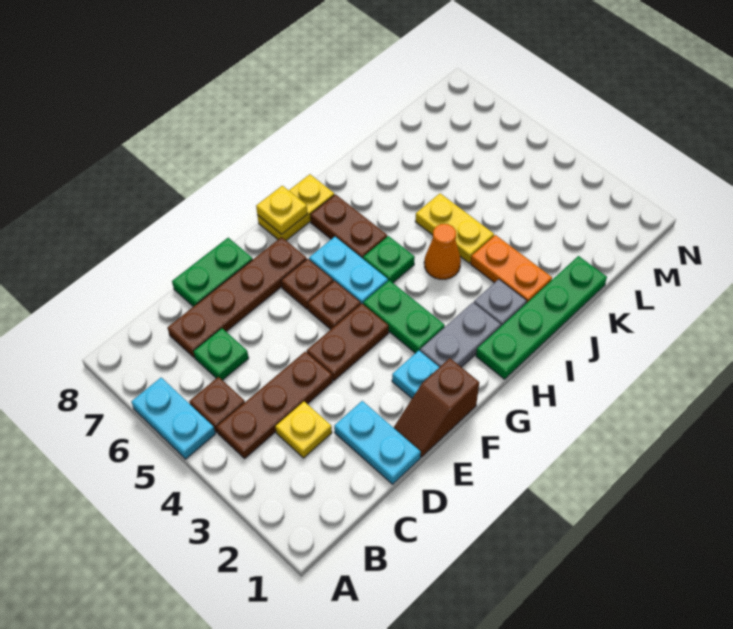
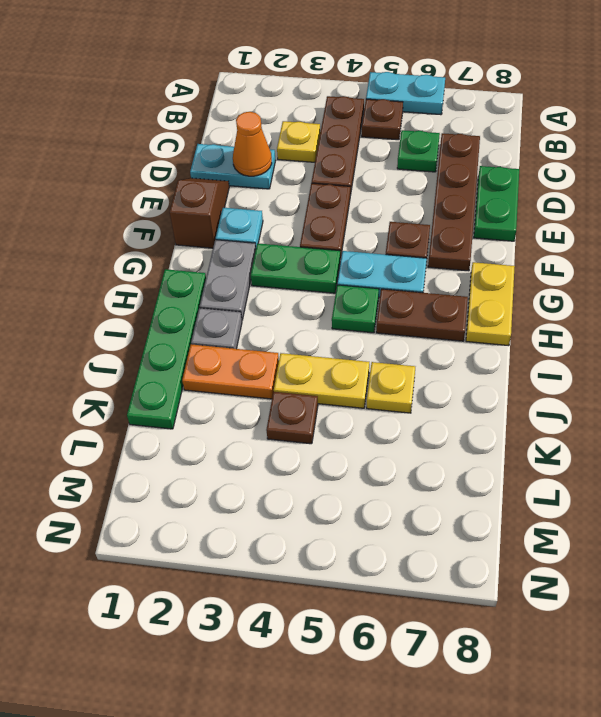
brown 1x1 plate [308,281,361,329] -> brown 1x1 plate moved to [266,392,318,444]
yellow 1x1 plate [256,186,308,234] -> yellow 1x1 plate moved to [367,362,415,413]
orange 1x1 cone [424,224,461,279] -> orange 1x1 cone moved to [233,112,272,176]

